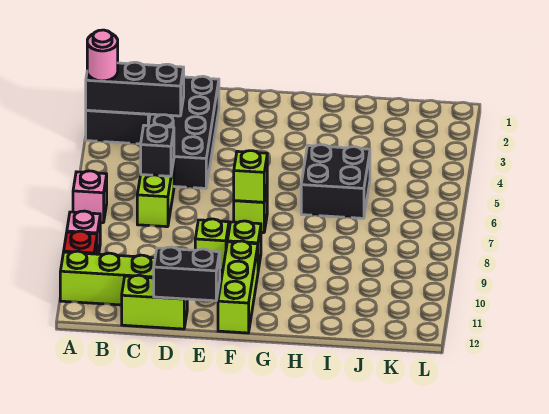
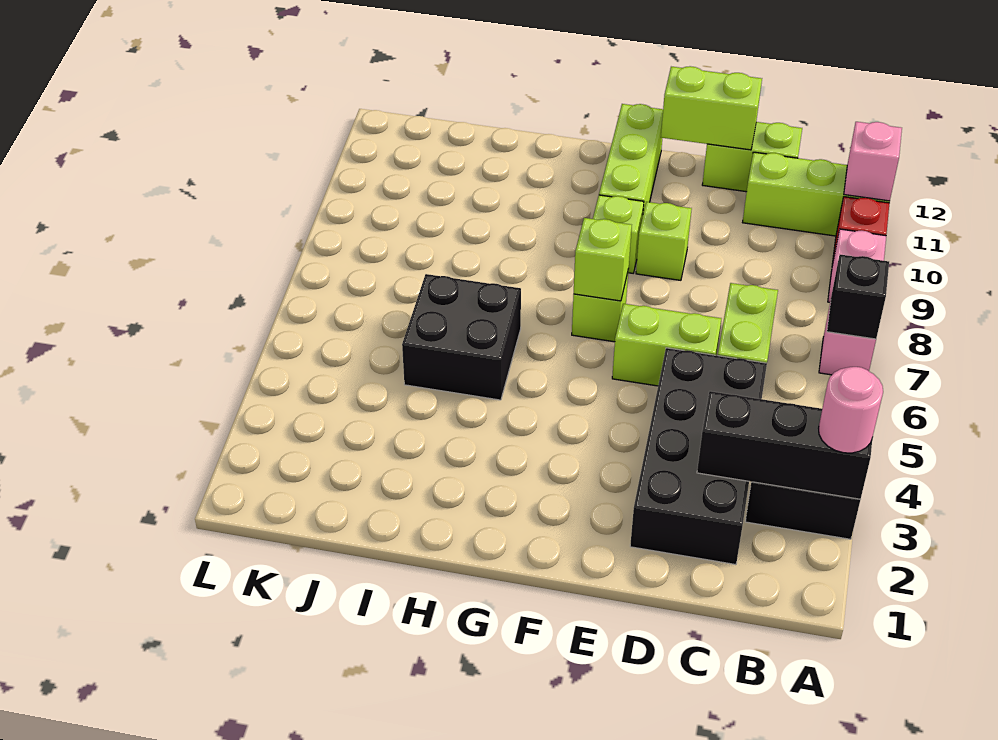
none -> pink 1x1 brick [844,122,902,201]
black 1x1 brick [141,125,174,176] -> black 1x1 brick moved to [827,255,889,339]
none -> lime 1x2 brick [612,304,721,386]
black 1x2 brick [154,247,220,301] -> lime 1x2 brick [661,66,762,150]

